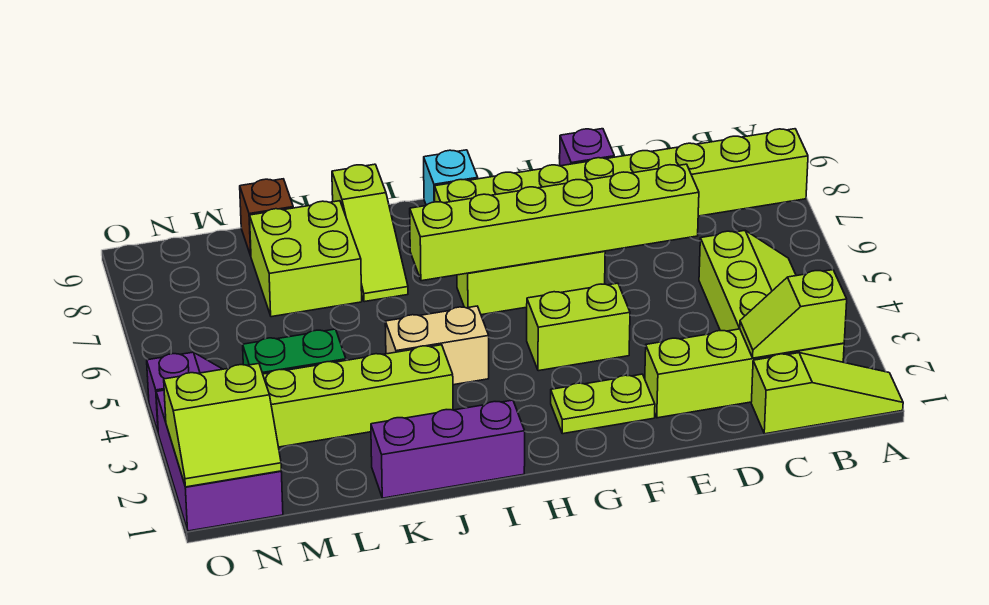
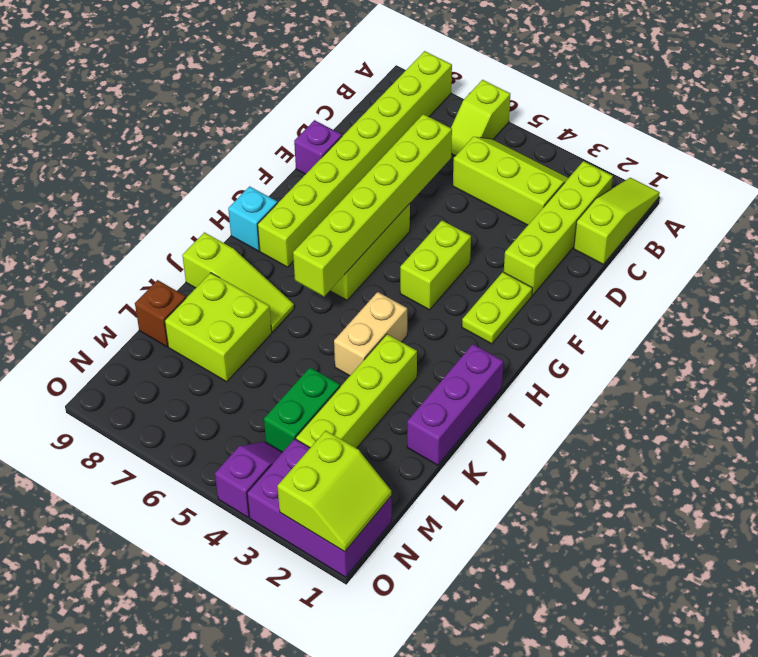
lime 1x2 slope [740,270,847,358] -> lime 1x2 slope moved to [451,80,510,156]

